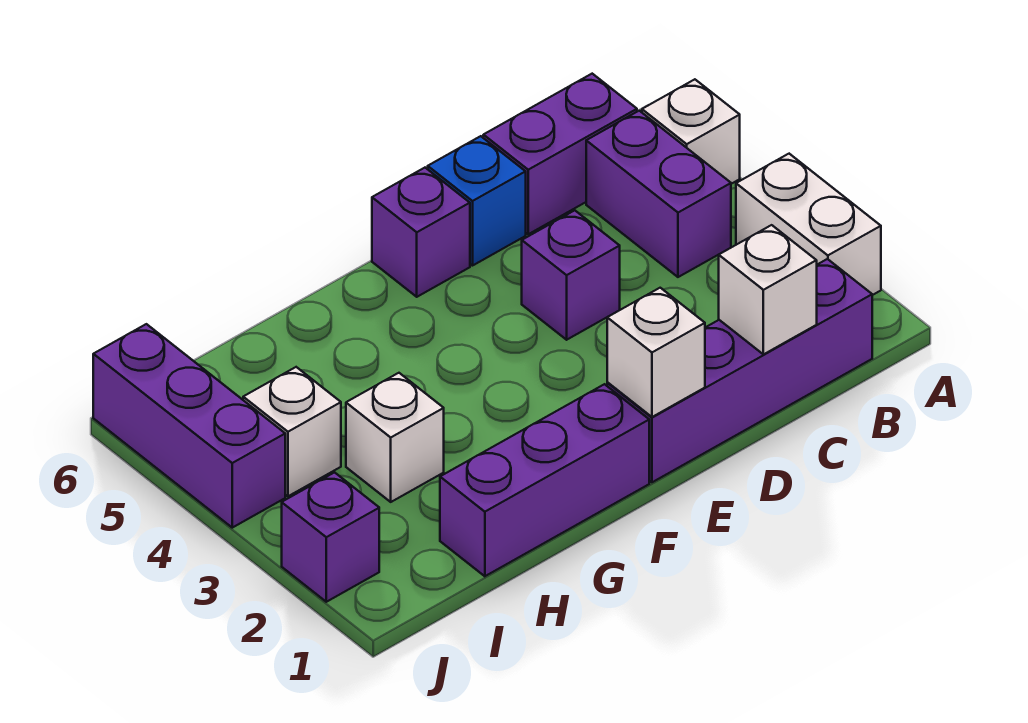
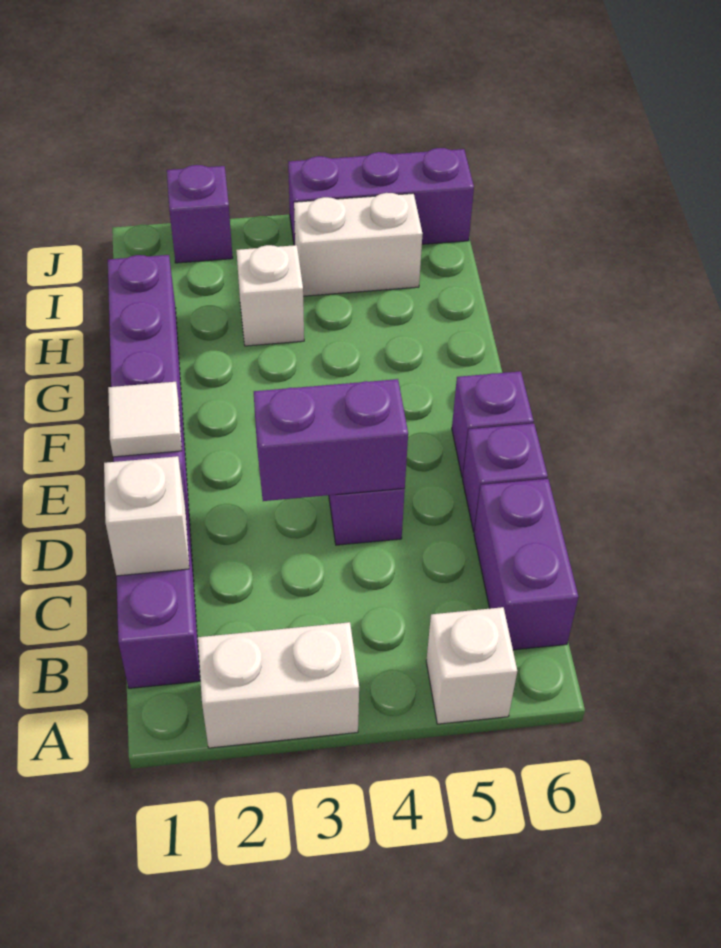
purple 1x2 brick [586,111,731,277] -> purple 1x2 brick moved to [254,379,408,501]
blue 1x1 brick [428,136,526,266] -> purple 1x1 brick [463,424,548,532]
white 1x1 brick [607,288,705,417] -> white 1x1 tile [108,382,182,457]
white 1x1 brick [243,367,341,496] -> white 1x2 brick [294,193,422,296]

